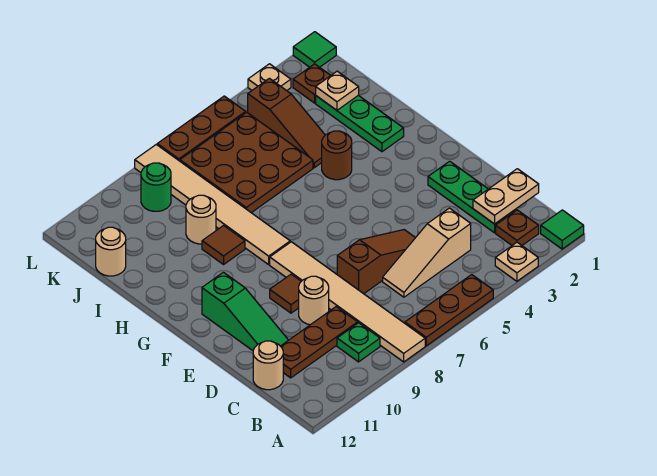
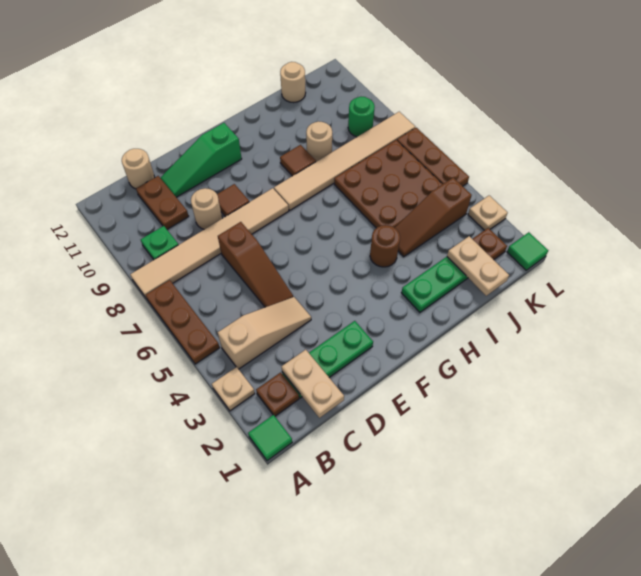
tan 1x3 slope [383,208,471,297] -> tan 1x3 slope turned to [218,297,311,369]
brown 1x3 plate [281,307,358,378] -> brown 1x2 plate [136,176,189,229]
tan 1x1 plate [316,71,359,110] -> tan 1x2 plate [447,236,509,296]

